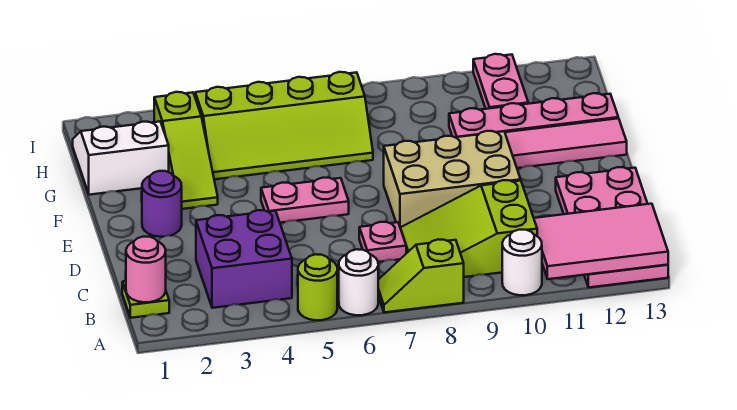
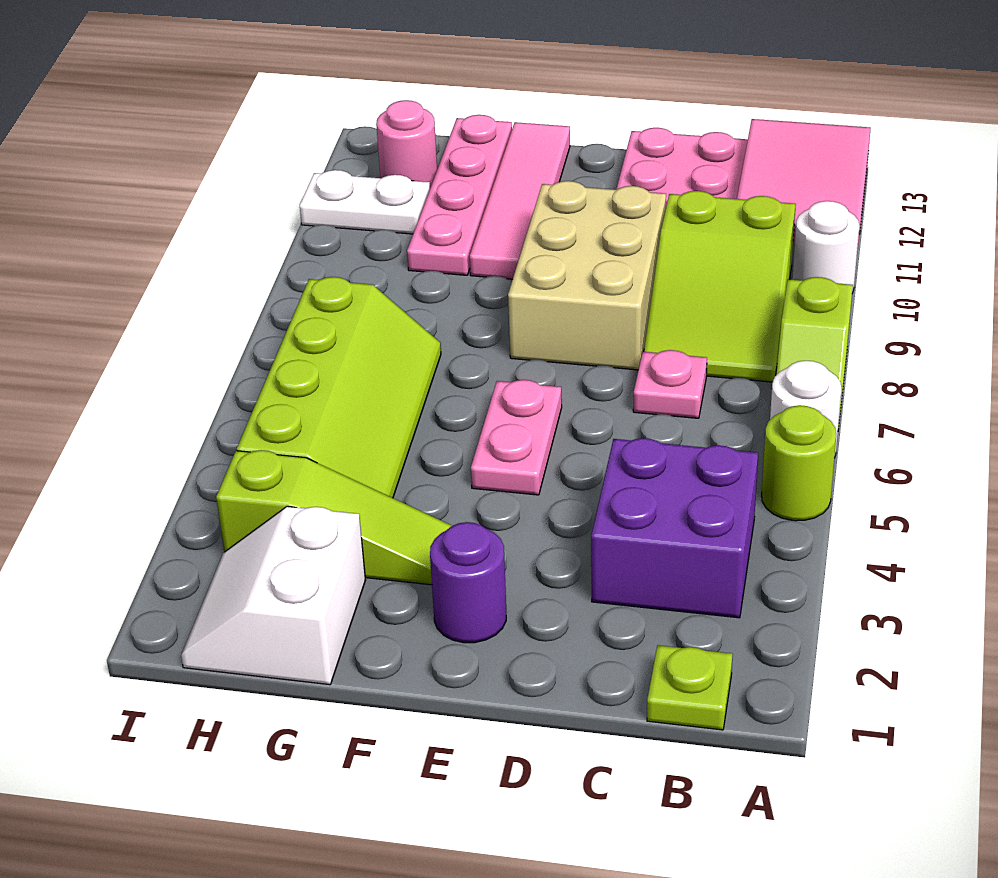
pink 1x1 round brick [126,237,166,302] -> pink 1x1 round brick moved to [376,100,437,188]
pink 1x2 plate [473,54,528,109] -> white 1x2 plate [300,170,430,234]

